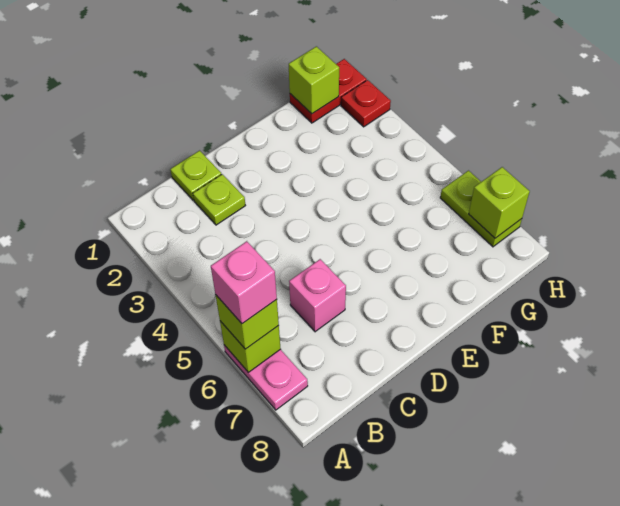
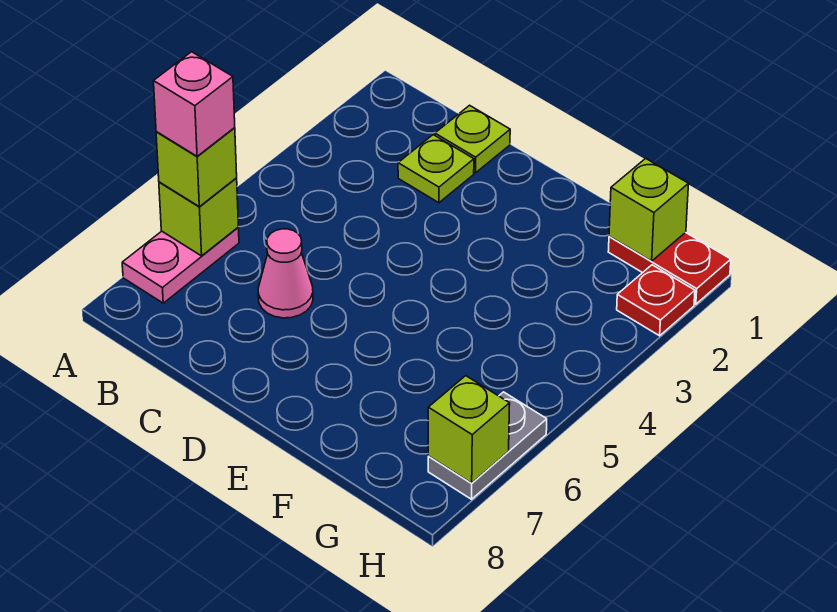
pink 1x1 brick [289,259,346,332] -> pink 1x1 cone [258,229,313,318]
lime 1x2 plate [440,171,522,247] -> grey 1x2 plate [428,392,547,499]

